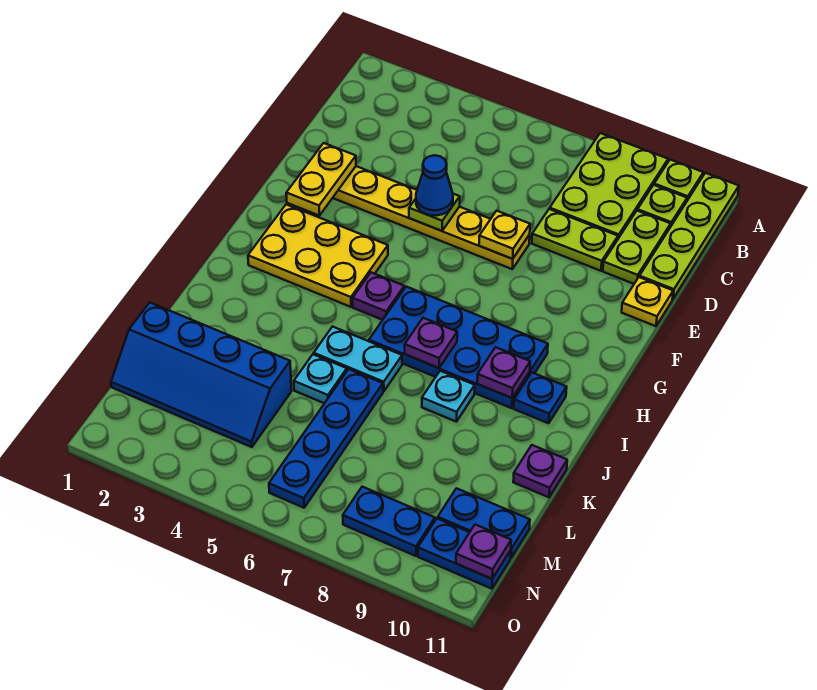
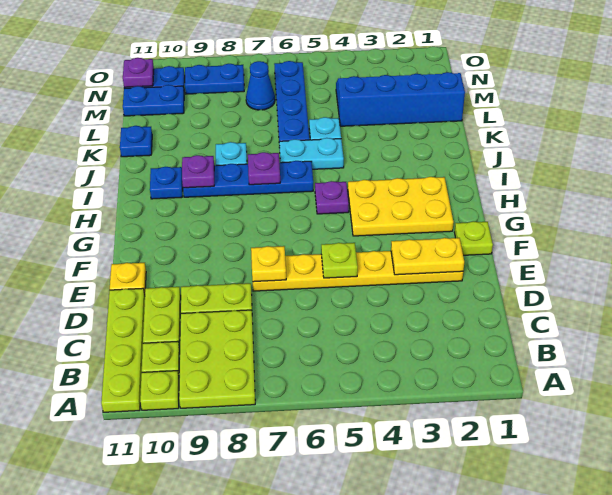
yellow 1x2 plate [286,143,356,215] -> yellow 1x2 plate turned to [391,238,464,275]
blue 1x1 cone [416,155,453,216] -> blue 1x1 cone moved to [246,61,275,110]
none -> lime 1x1 plate [454,221,493,255]
blue 2x4 plate [369,287,548,408] -> blue 1x4 plate [183,161,313,197]
purple 1x1 plate [513,445,567,497] -> blue 1x1 plate [120,126,152,157]

